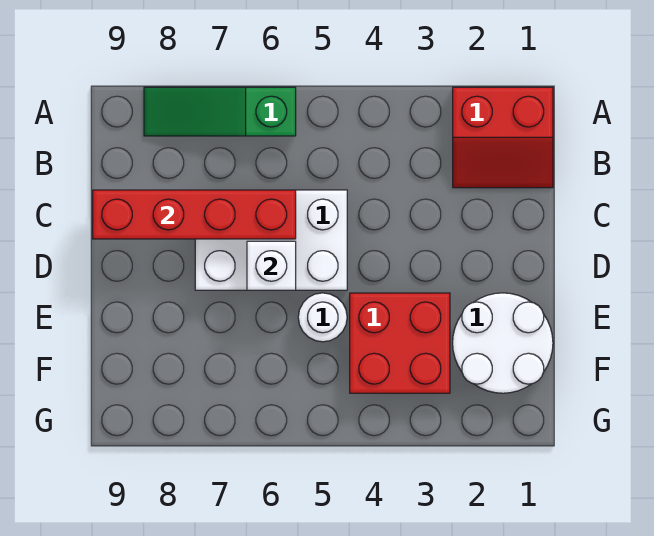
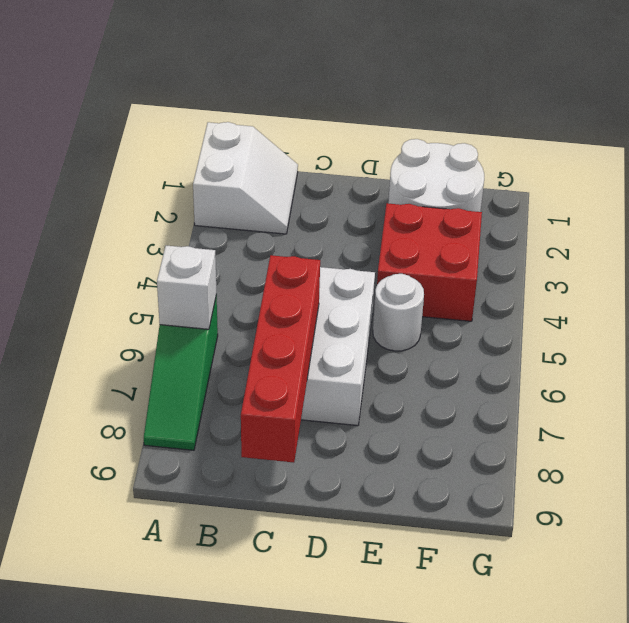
red 2x2 slope [453,87,553,188] -> white 2x2 slope [193,122,298,234]
white 1x1 brick [247,241,296,290] -> white 1x1 brick moved to [157,245,217,329]

